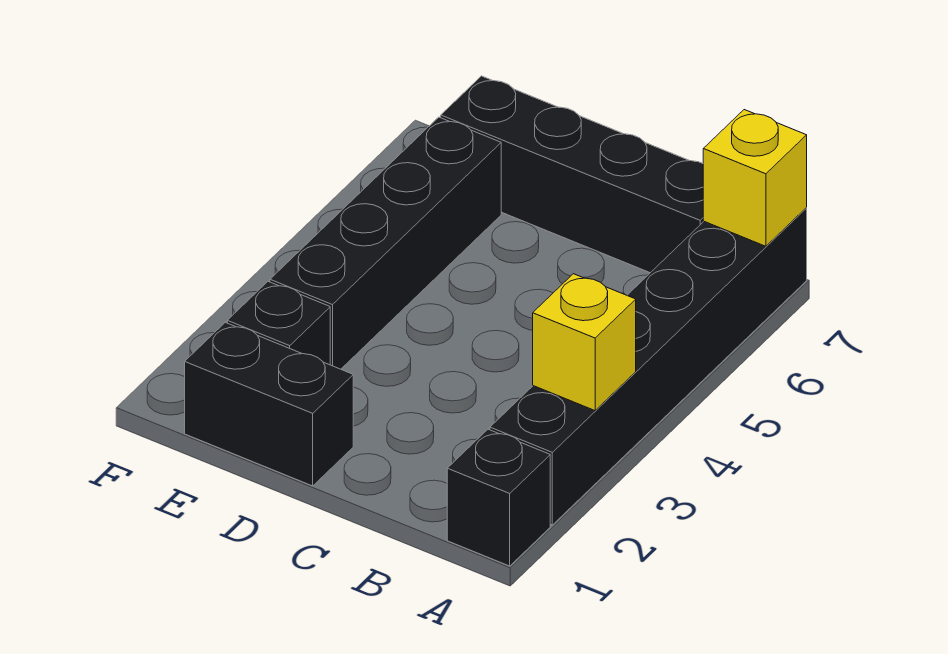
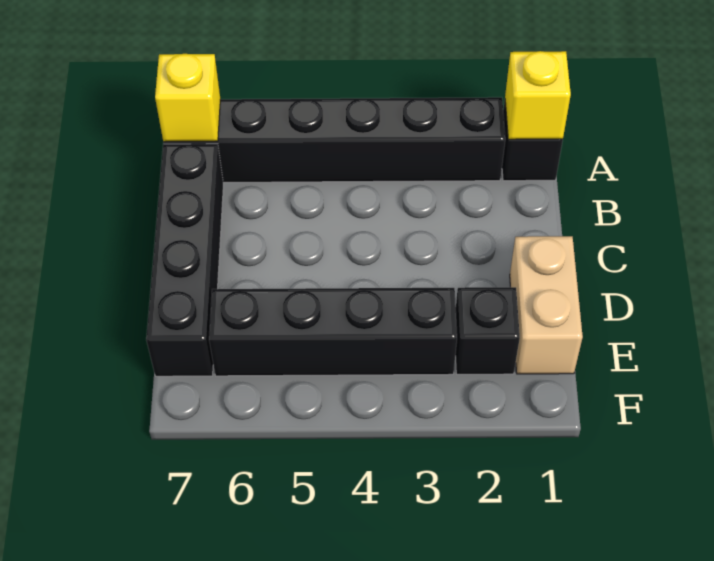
yellow 1x1 brick [533,274,636,411] -> yellow 1x1 brick moved to [505,51,571,139]
black 1x2 brick [185,322,353,486] -> tan 1x2 brick [510,236,583,374]

